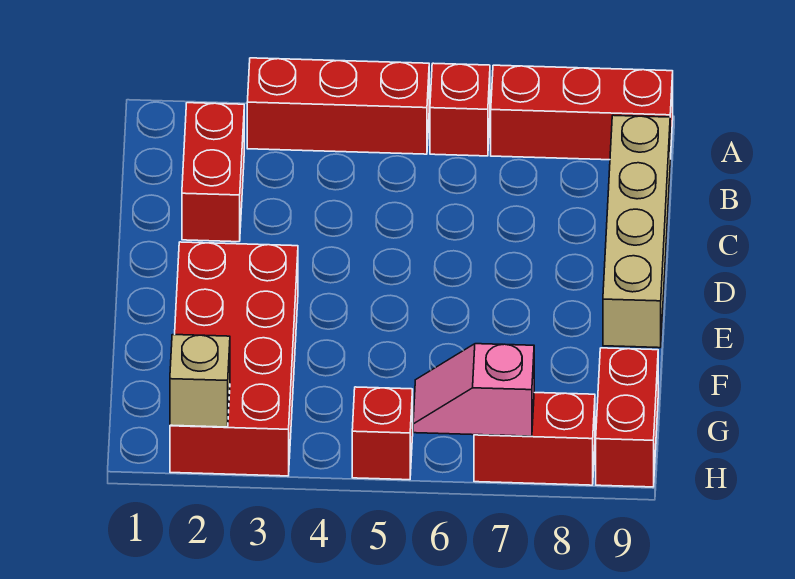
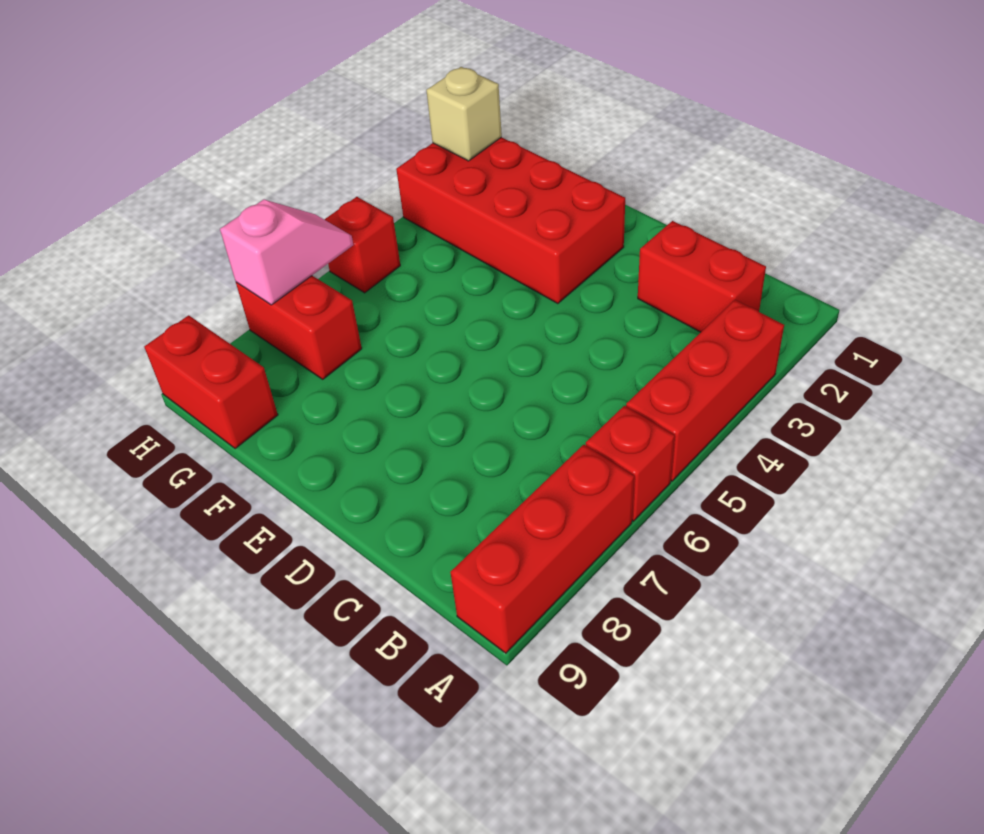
tan 1x4 brick [603,115,670,348] -> none
red 1x2 brick [474,393,595,485] -> red 1x2 brick turned to [236,276,362,379]

